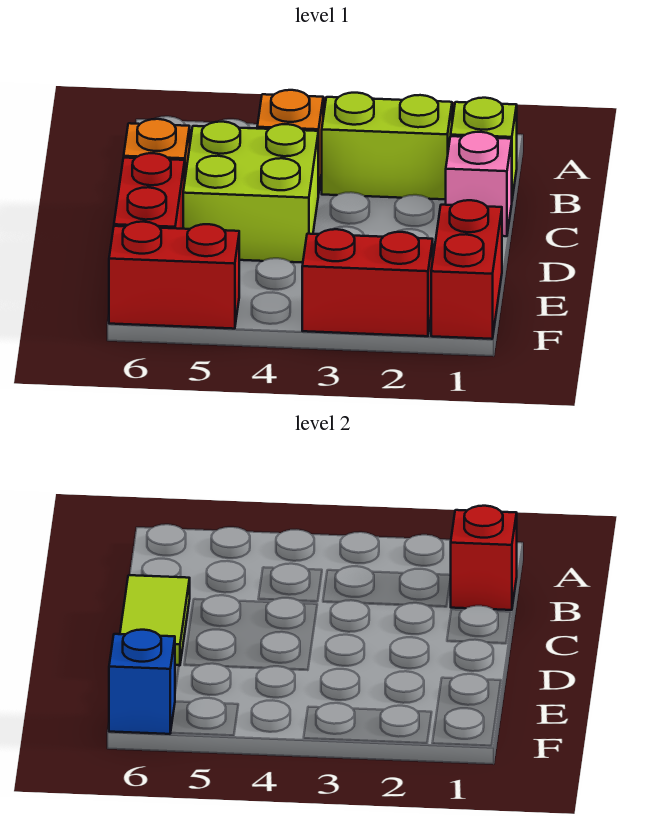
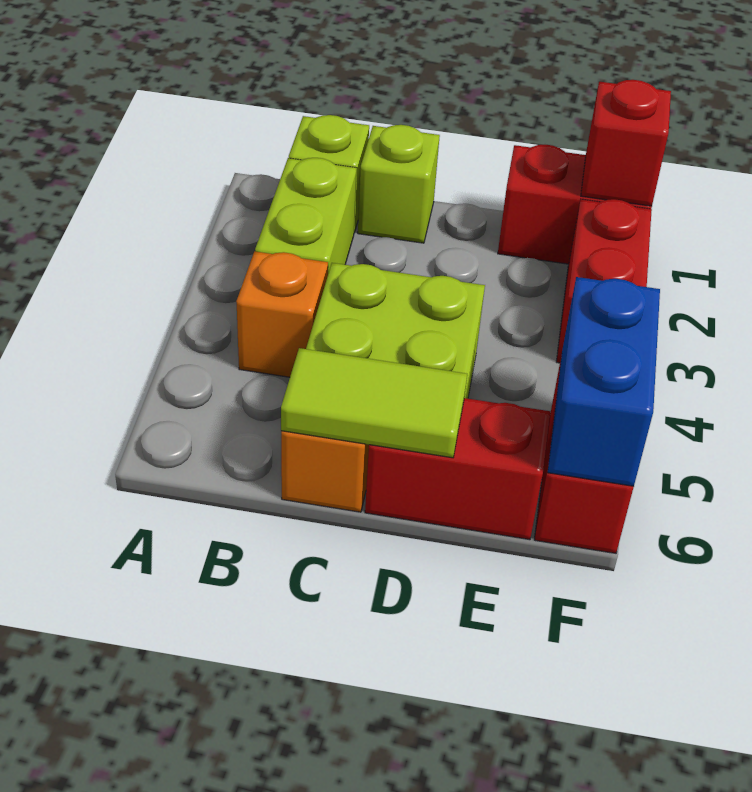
red 1x1 brick [451,506,517,610] -> red 1x1 brick moved to [581,80,671,206]
pink 1x1 brick [446,132,512,236] -> lime 1x1 brick [358,125,440,243]
blue 1x1 brick [109,630,175,734] -> blue 1x2 brick [548,277,660,486]

